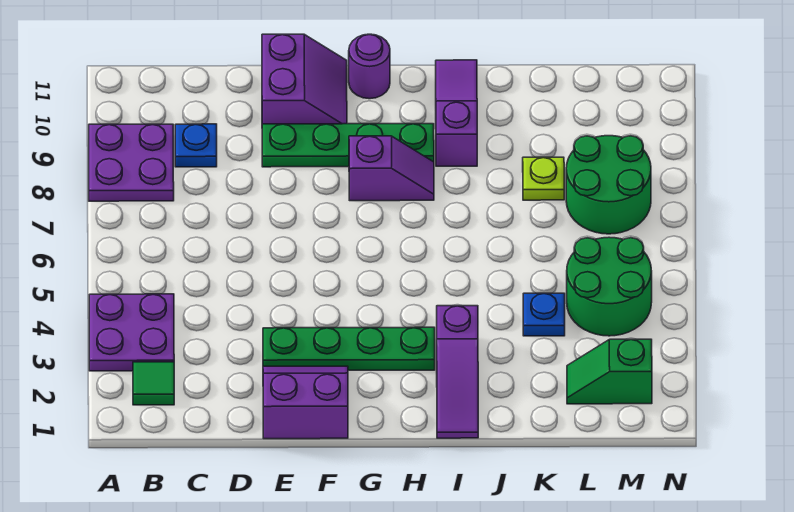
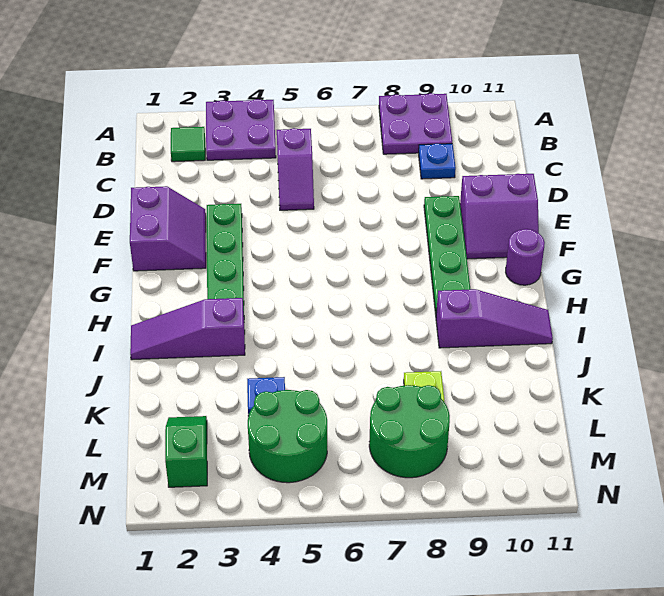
purple 1x2 slope [349,136,434,201] -> purple 1x2 slope moved to [277,128,314,210]

